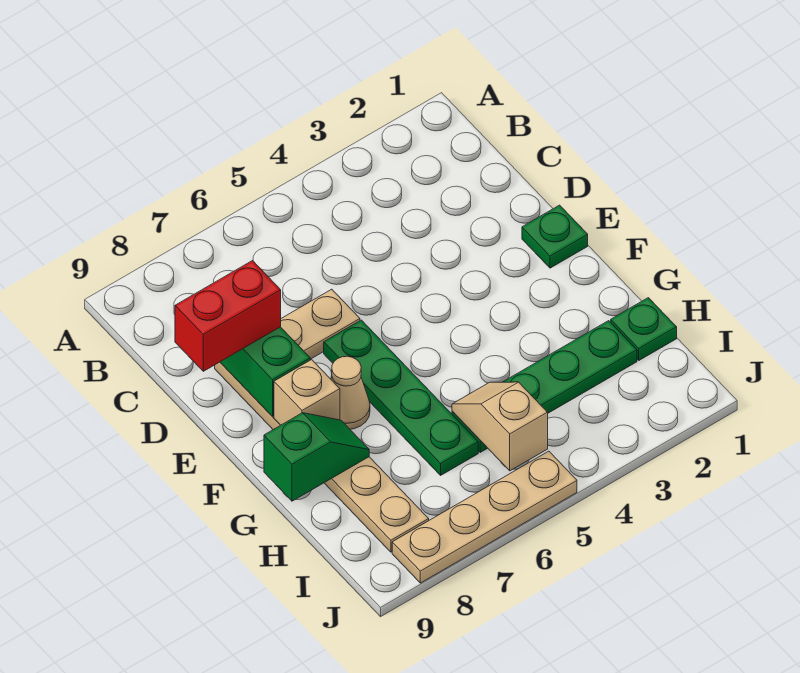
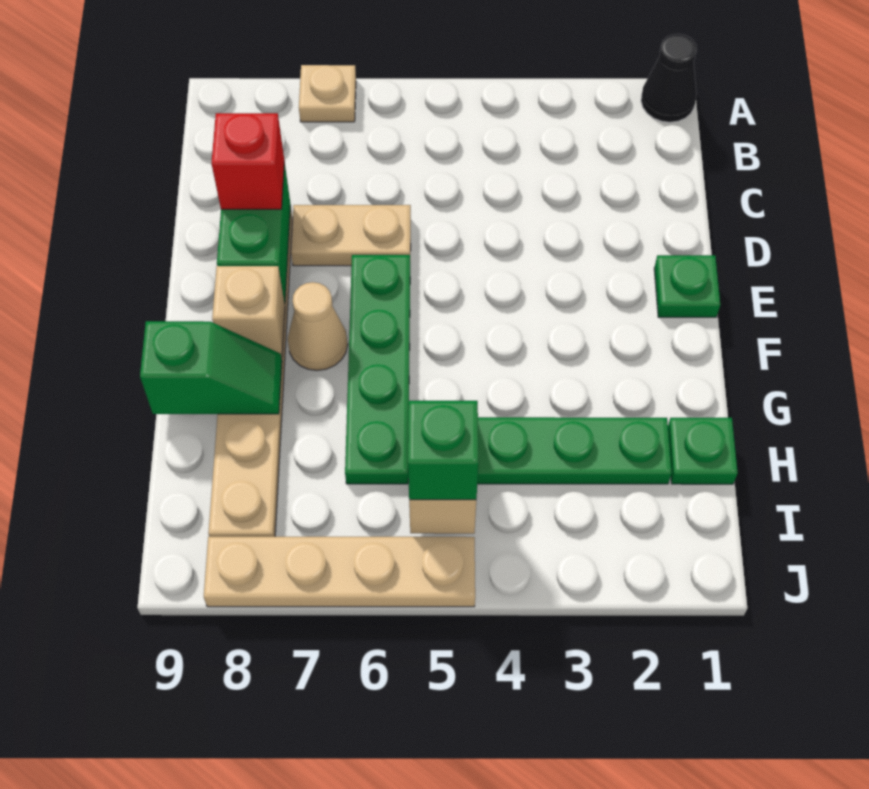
none -> black 1x1 cone [641,34,697,122]
none -> tan 1x1 plate [299,65,356,122]
red 1x2 brick [175,261,281,371] -> red 1x1 brick [211,113,284,209]
none -> green 1x1 brick [408,401,479,500]

